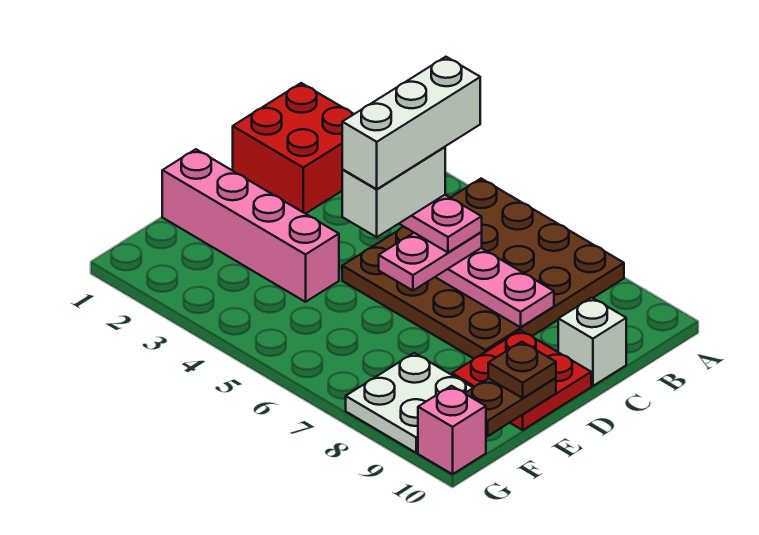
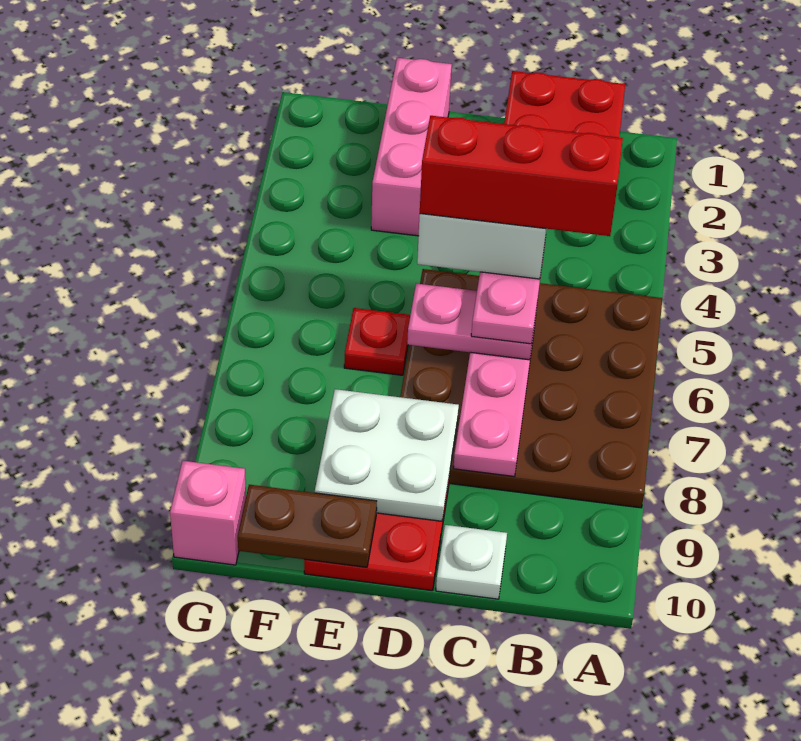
white 1x3 brick [342,57,480,189] -> red 1x3 brick [420,116,623,236]
white 1x1 brick [558,298,626,386] -> white 1x1 plate [436,525,507,599]
pink 1x4 brick [162,149,339,302] -> pink 1x3 brick [371,58,452,236]
none -> red 1x1 plate [344,308,410,375]
brown 1x1 plate [488,342,556,398] -> none
white 2x2 plate [346,353,473,453] -> white 2x2 plate moved to [315,389,459,521]

